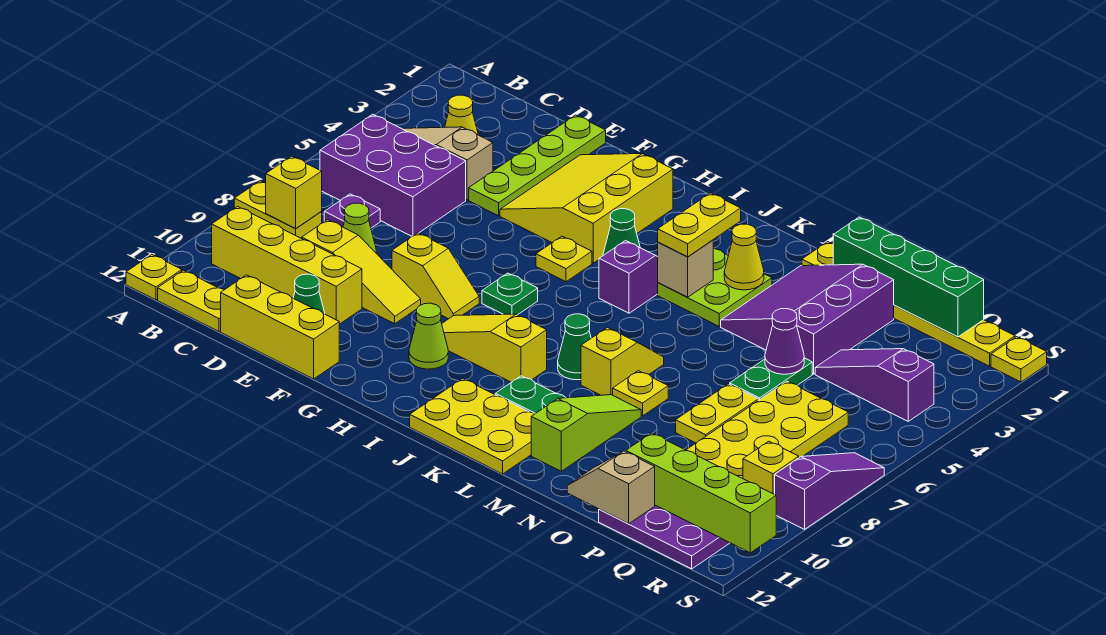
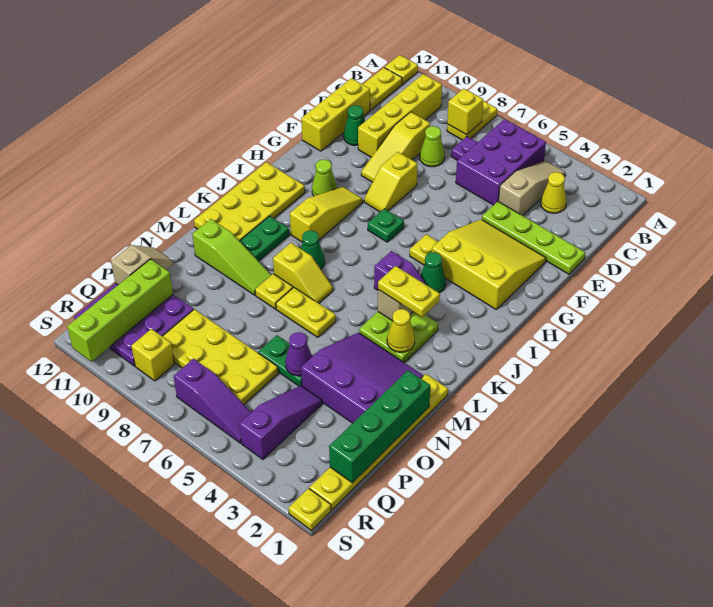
yellow 2x3 plate [410,379,535,474] -> yellow 2x4 plate [194,162,305,241]
yellow 1x2 plate [676,384,758,443] -> yellow 1x2 plate moved to [276,288,336,337]
purple 1x3 slope [775,453,884,529] -> purple 1x3 slope moved to [174,359,251,443]

